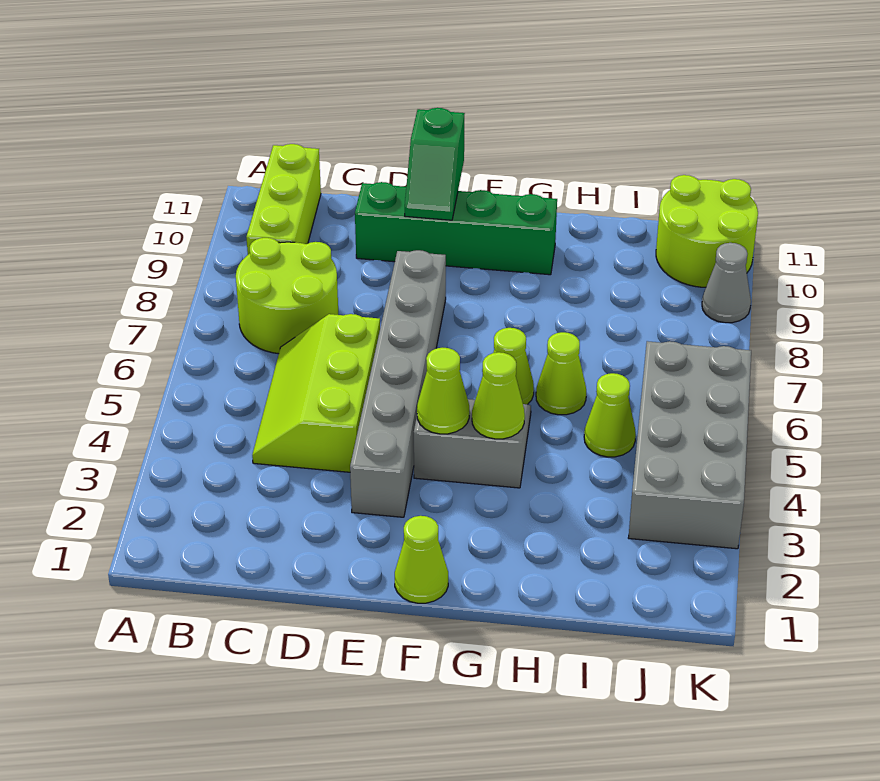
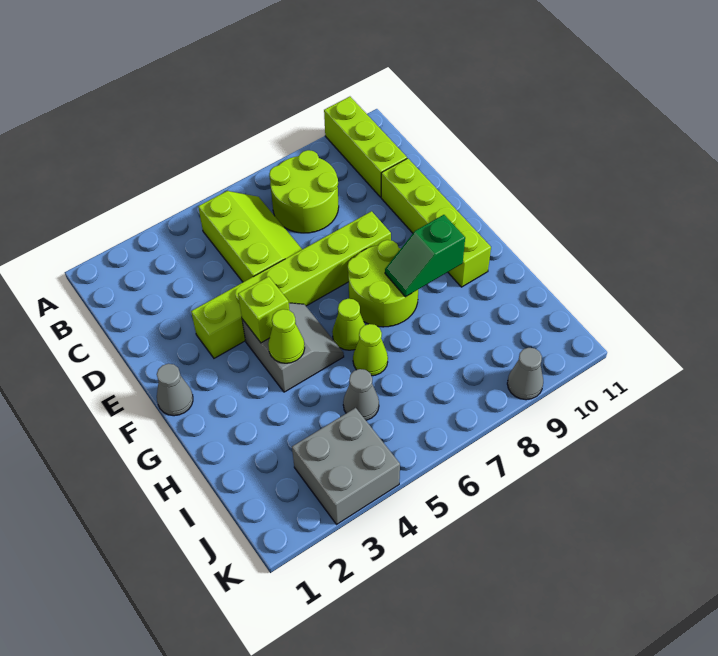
lime 1x3 brick [246,144,321,254] -> lime 1x3 brick turned to [324,97,407,197]
lime 2x3 slope [252,314,380,472] -> lime 2x3 slope turned to [198,191,302,282]
green 1x4 brick [355,182,557,275] -> lime 1x4 brick [381,158,491,287]
grey 1x6 brick [350,250,446,517] -> lime 1x6 brick [191,211,391,358]
green 1x2 slope [405,108,465,220] -> green 1x2 slope moved to [385,215,465,297]
lime 1x1 cone [395,516,448,603] -> grey 1x1 cone [157,364,193,416]
lime 1x1 cone [417,348,469,434] -> lime 1x1 brick [238,276,289,343]
lime 1x1 cone [584,373,636,457] -> grey 1x1 cone [343,369,379,420]
grey 2x4 brick [628,341,751,549] -> grey 2x2 brick [292,408,400,524]
lime 2x2 round brick [656,175,758,287] -> lime 2x2 round brick moved to [348,240,418,327]

